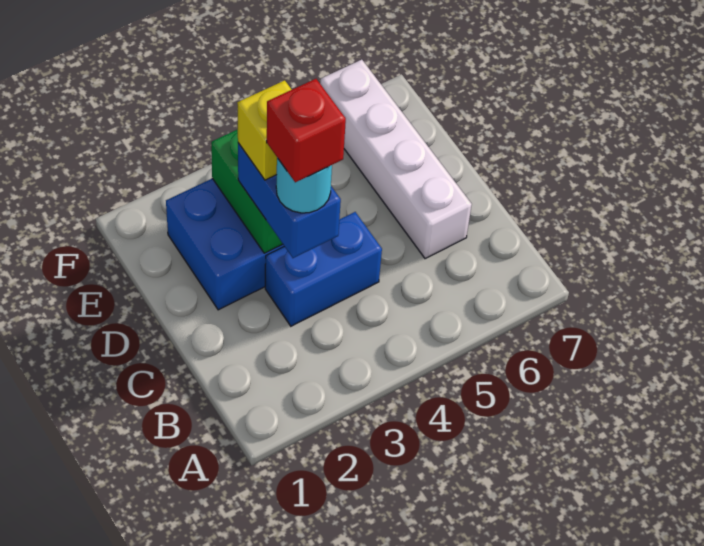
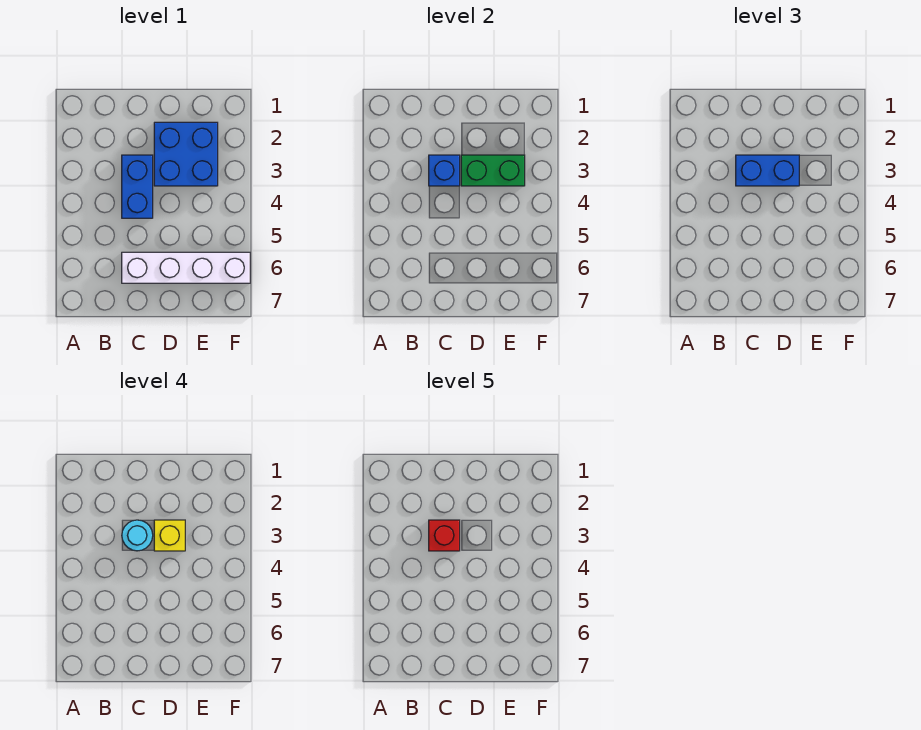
none -> blue 1x1 brick [429,155,460,186]

